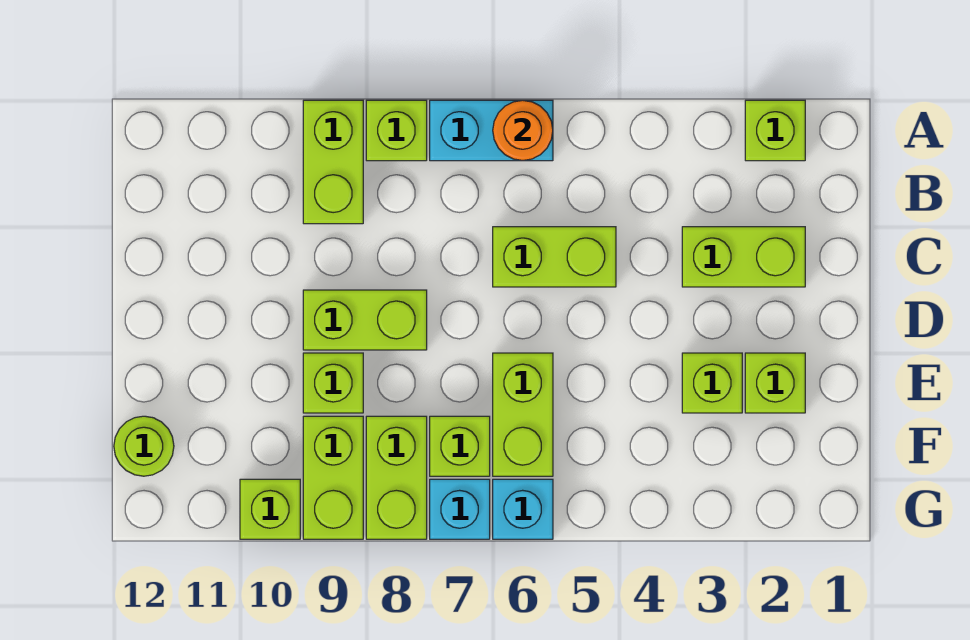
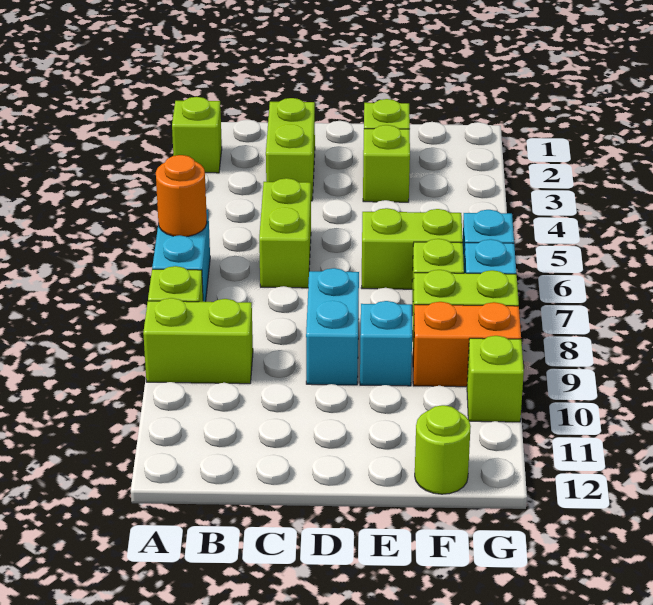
lime 1x2 brick [303,290,427,350] -> cyan 1x2 brick [306,268,359,385]
lime 1x1 brick [303,353,363,413] -> cyan 1x1 brick [360,301,412,386]
lime 1x2 brick [303,416,363,539] -> orange 1x2 brick [413,302,521,387]

